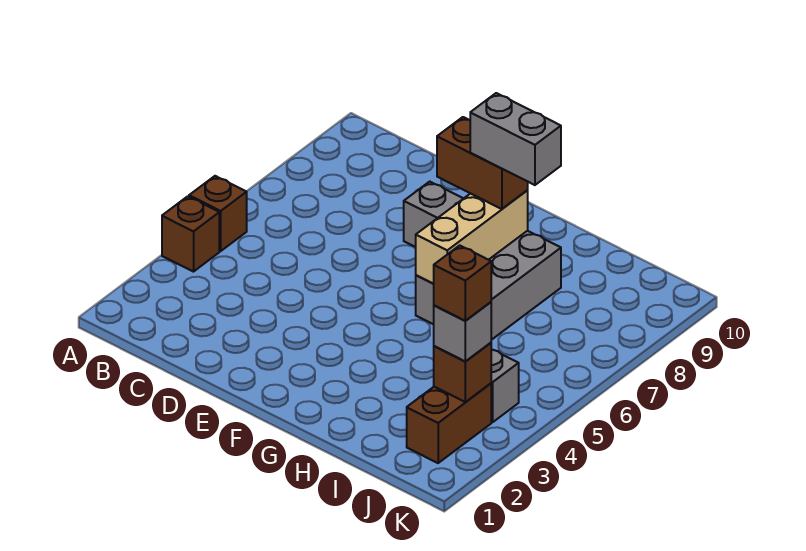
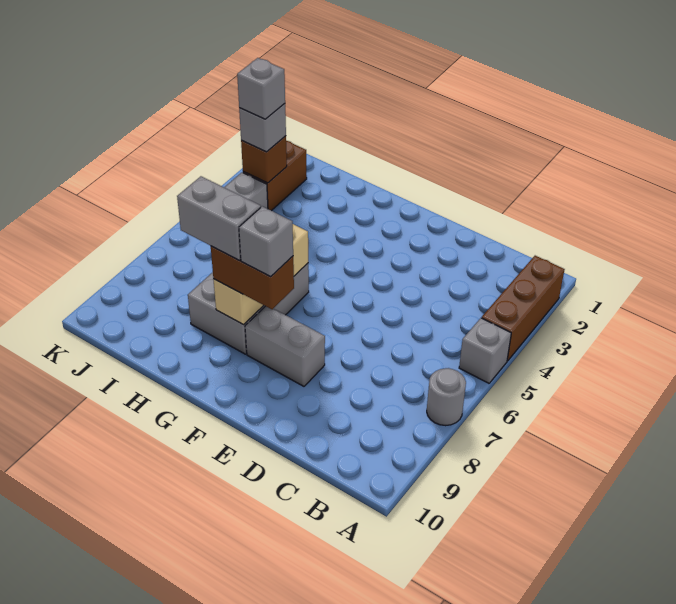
brown 1x1 brick [162,196,219,272] -> brown 1x3 brick [482,256,565,361]
brown 1x1 brick [189,176,247,251] -> grey 1x1 brick [459,318,511,383]
none -> grey 1x1 round brick [427,368,466,426]
none -> grey 1x1 brick [239,206,293,277]
brown 1x1 brick [434,245,491,321] -> grey 1x1 brick [237,58,285,119]

